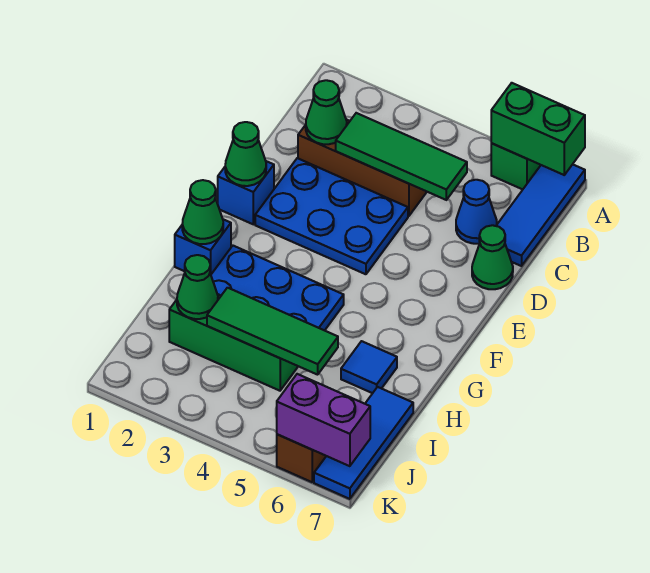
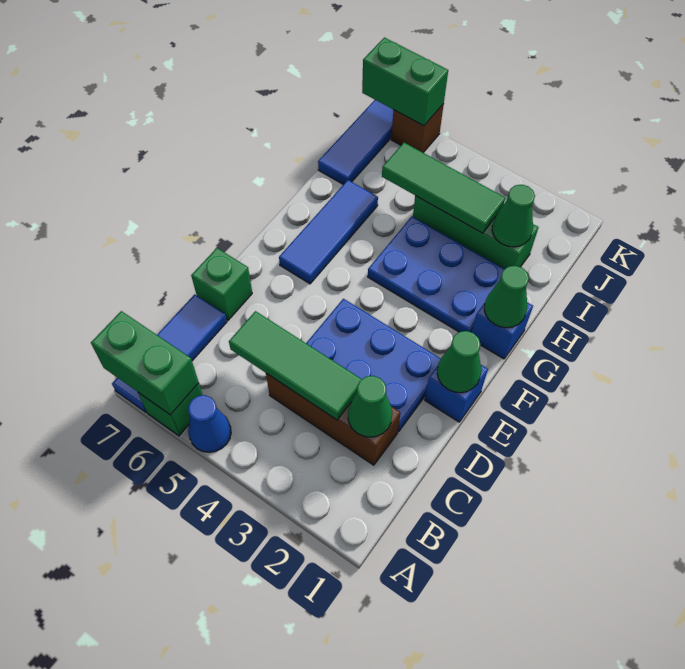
blue 1x1 cone [456,180,497,244] -> blue 1x1 cone moved to [188,395,231,452]
green 1x1 cone [472,225,513,289] -> green 1x1 brick [191,248,252,320]
blue 1x1 tile [341,341,397,393] -> blue 1x3 tile [279,180,378,284]
purple 1x2 brick [277,374,370,466] -> green 1x2 brick [362,38,448,126]

